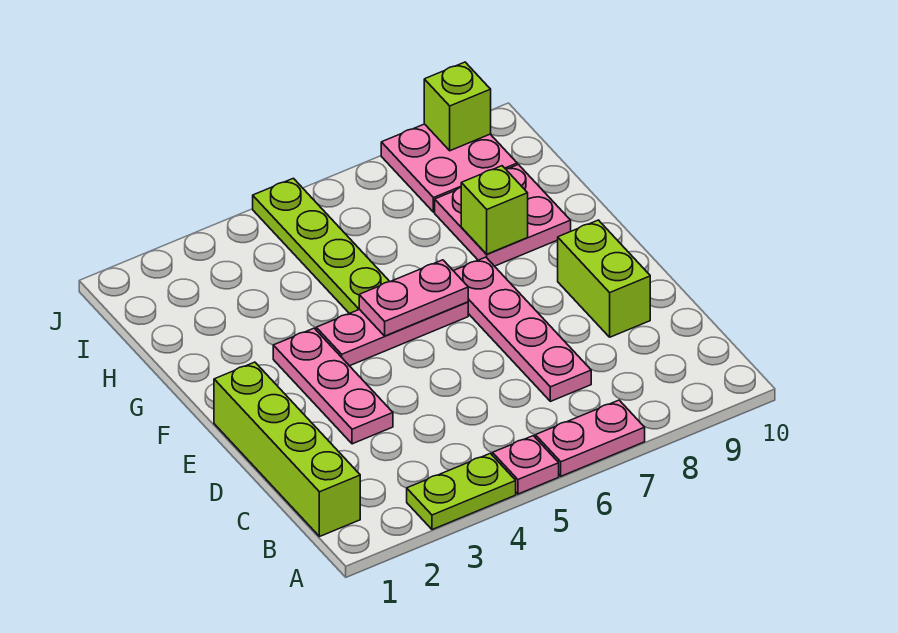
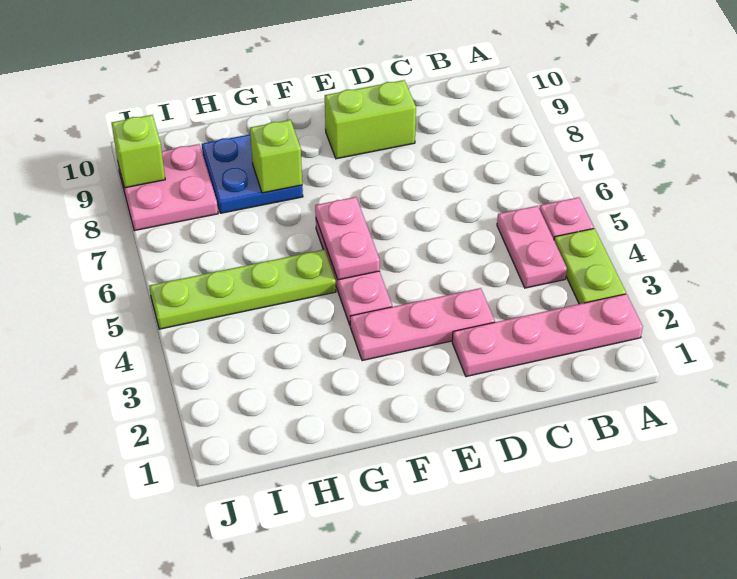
pink 1x2 plate [535,400,645,476] -> pink 1x2 plate moved to [497,206,567,288]
lime 1x4 brick [214,362,360,537] -> none
pink 1x4 plate [454,257,591,401] -> pink 1x4 plate moved to [452,294,643,377]
pink 2x2 plate [435,165,571,266] -> blue 2x2 plate [202,134,303,213]

